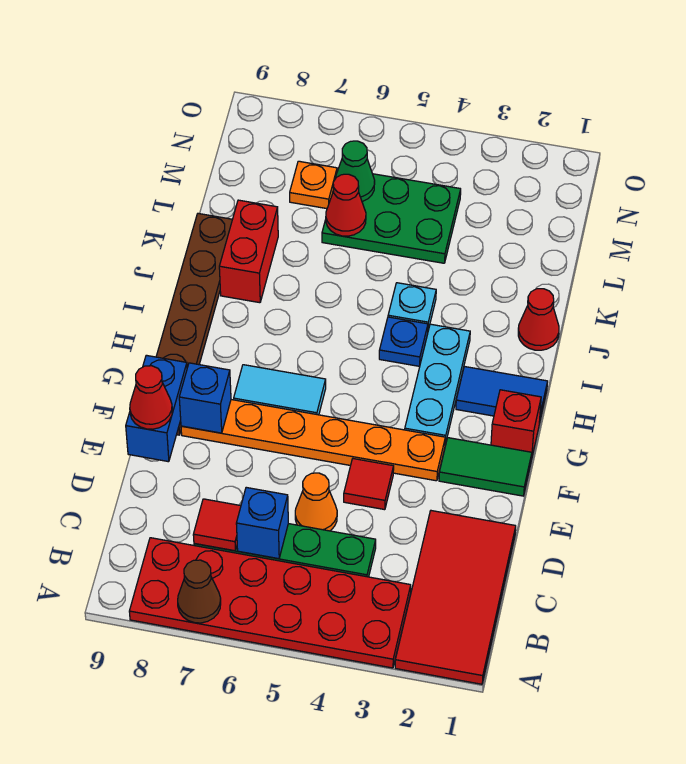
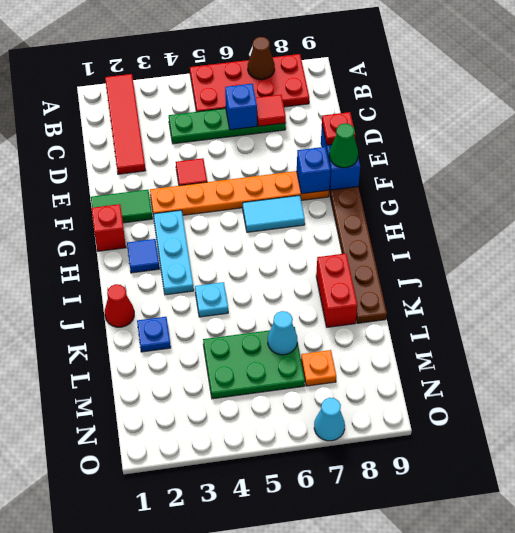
red 2x4 tile [395,511,516,684] -> red 1x4 tile [105,74,146,174]
red 2x6 plate [129,538,411,668] -> red 2x4 plate [190,54,309,112]
orange 1x1 cone [295,473,337,531] -> none
red 1x1 cone [130,366,172,429] -> red 1x1 plate [322,112,355,145]
blue 1x2 tile [456,366,548,424] -> blue 1x1 tile [127,239,159,273]
blue 1x1 plate [379,317,428,366] -> blue 1x1 plate moved to [137,317,171,352]
red 1x1 cone [326,174,366,236] -> cyan 1x1 cone [268,311,297,355]
green 1x1 cone [335,141,375,202] -> green 1x1 cone moved to [329,123,358,168]
none -> cyan 1x1 cone [314,398,345,441]

